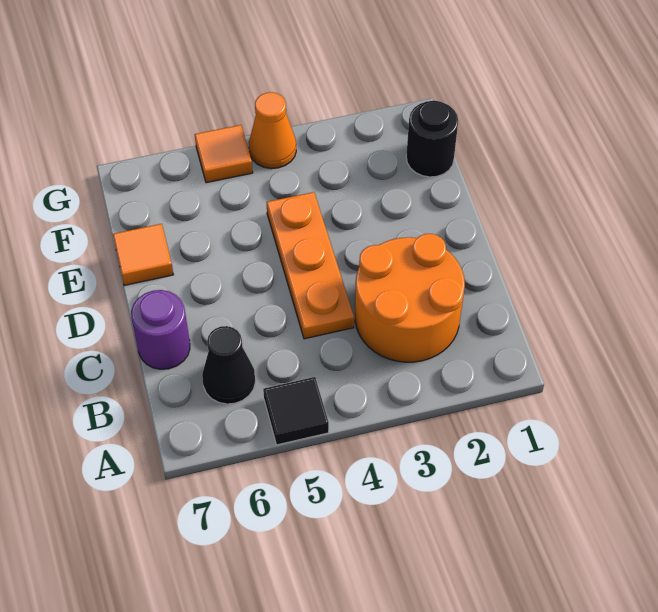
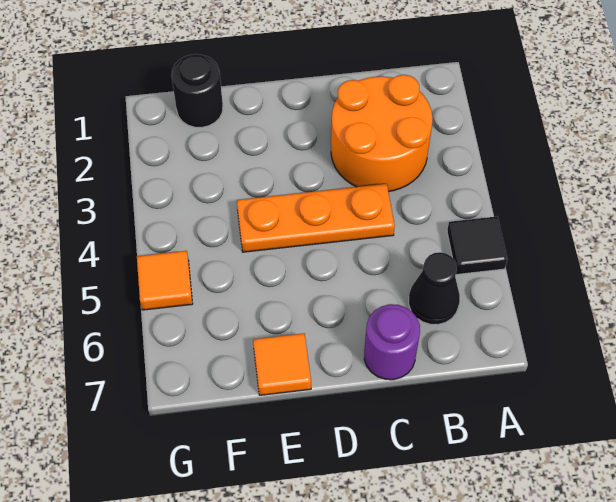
orange 1x1 cone [249,92,296,169] -> none

